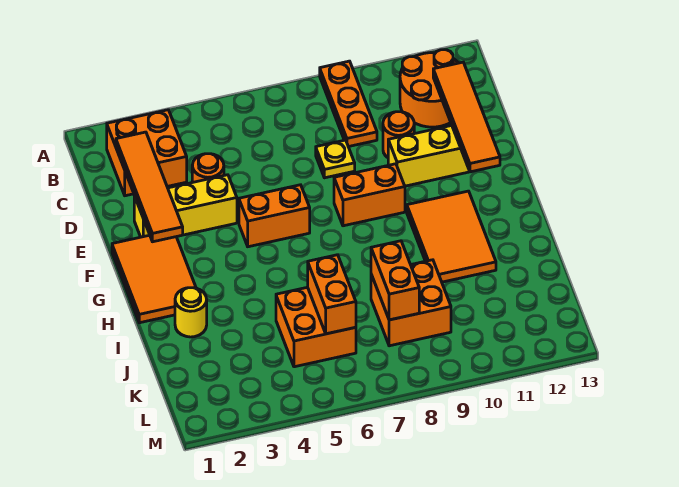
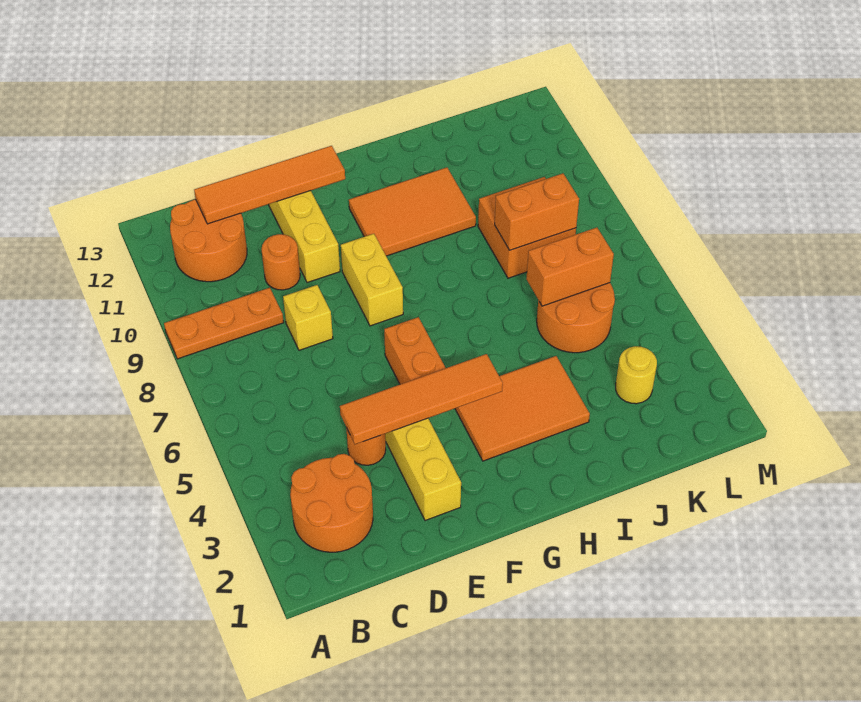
orange 2x2 brick [107,110,187,196] -> orange 2x2 round brick [290,454,373,552]
orange 1x4 tile [116,132,183,242] -> orange 1x4 tile moved to [340,354,503,444]
yellow 1x1 plate [316,140,355,178] -> yellow 1x1 brick [283,285,333,350]
orange 2x3 tile [112,235,196,323] -> orange 2x3 tile moved to [455,356,590,461]
orange 1x2 brick [334,164,405,226] -> yellow 1x2 brick [341,234,403,326]
yellow 1x1 round brick [175,288,207,337] -> yellow 1x1 round brick moved to [616,346,657,404]
orange 2x2 brick [276,287,356,367] -> orange 2x2 round brick [537,283,615,353]

